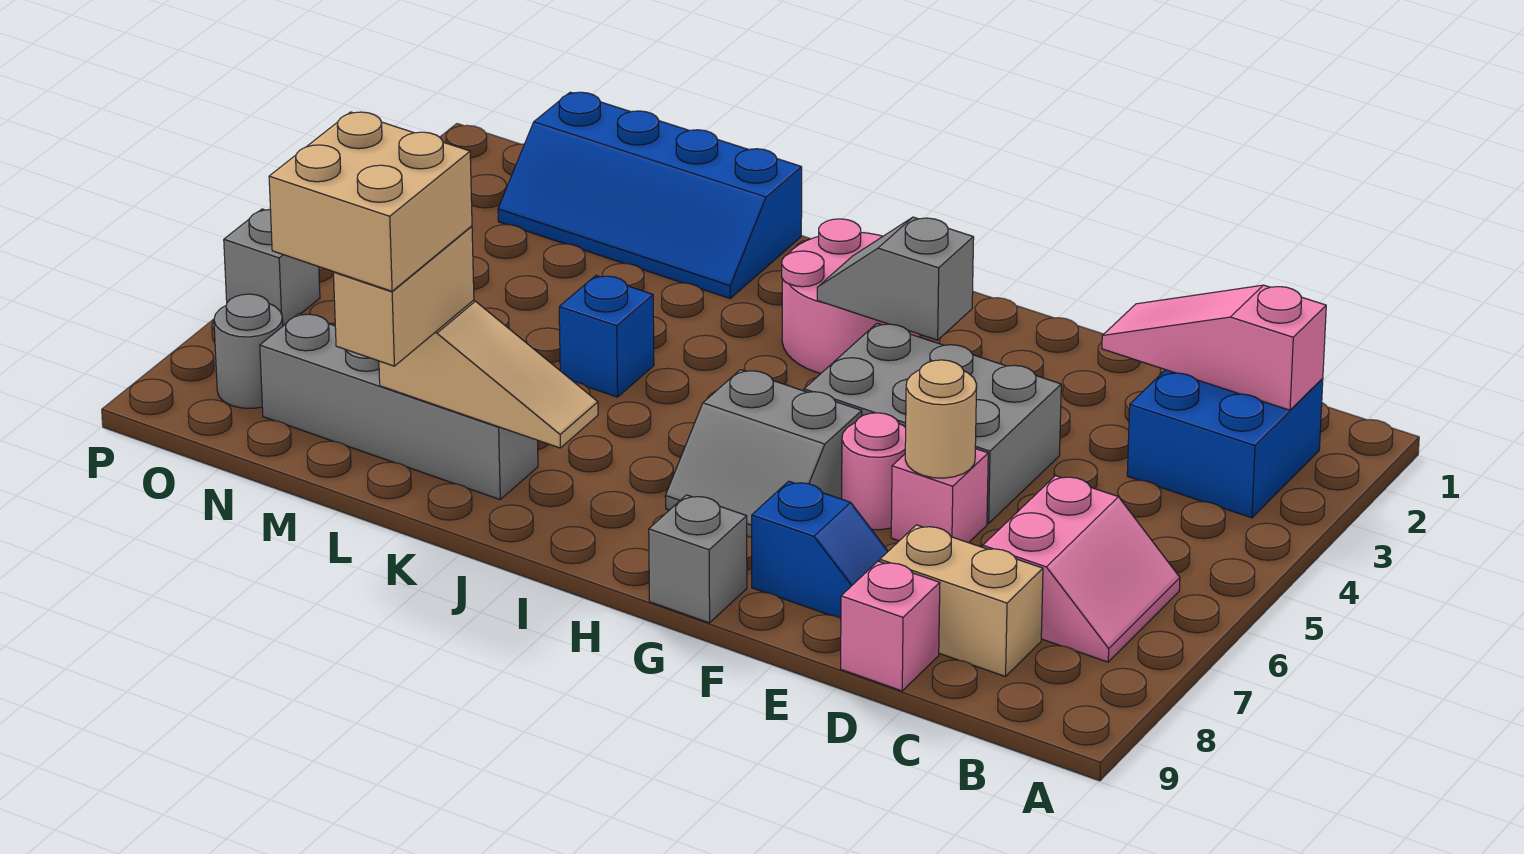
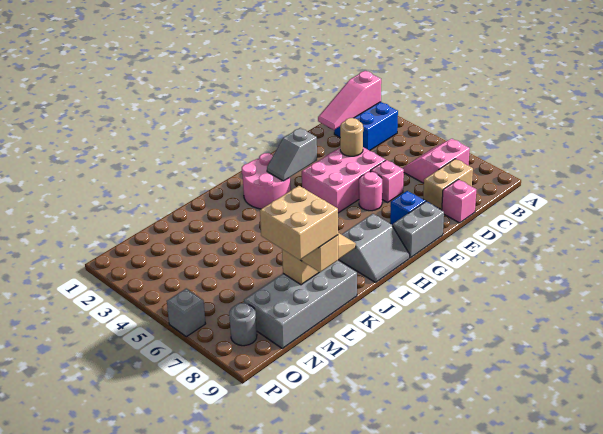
pink 2x2 slope [983,476,1180,662] -> pink 2x2 slope turned to [403,139,470,183]
grey 2x3 brick [804,323,1061,523] -> pink 2x3 brick [302,147,386,213]
tan 1x1 round brick [905,360,977,478] -> tan 1x1 round brick moved to [340,118,363,156]
grey 2x2 slope [665,370,862,538] -> grey 2x2 slope moved to [339,214,410,282]
grey 1x1 brick [649,495,747,623] -> grey 1x2 brick [393,202,444,258]
blue 2x4 slope [498,92,802,298] -> none
blue 1x1 brick [559,276,654,397] -> none
grey 1x4 brick [260,314,538,499] -> grey 2x4 brick [244,261,357,348]

